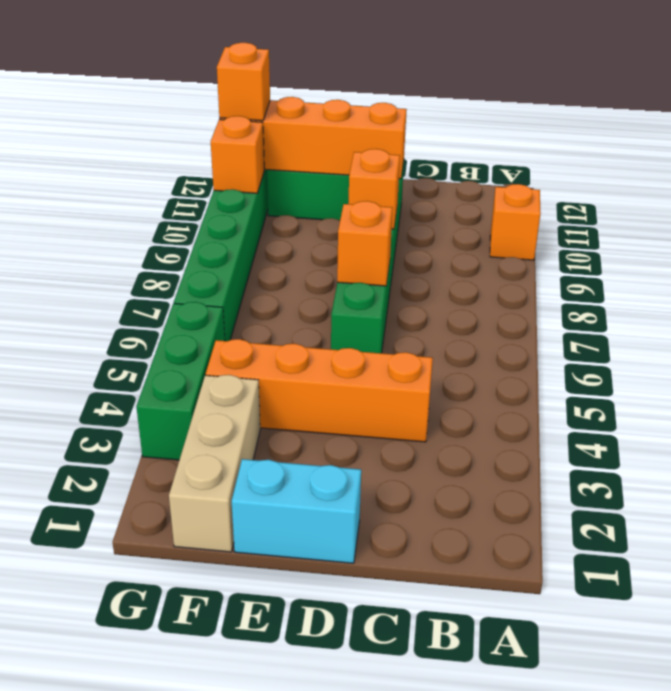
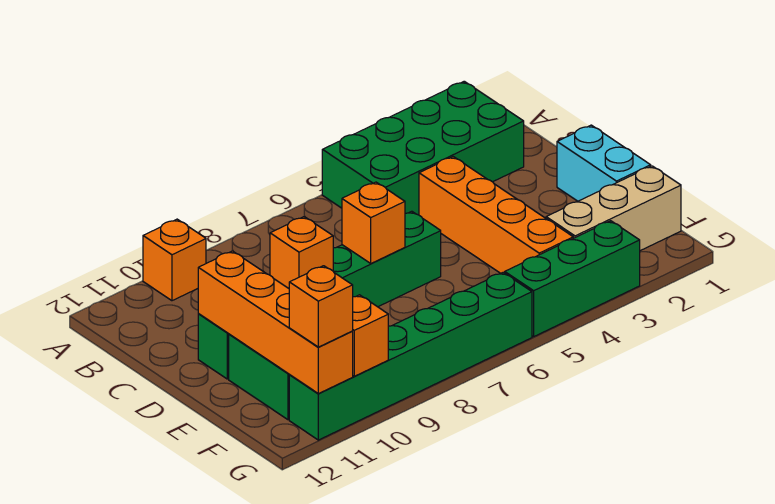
none -> green 2x4 brick [322,81,524,215]

